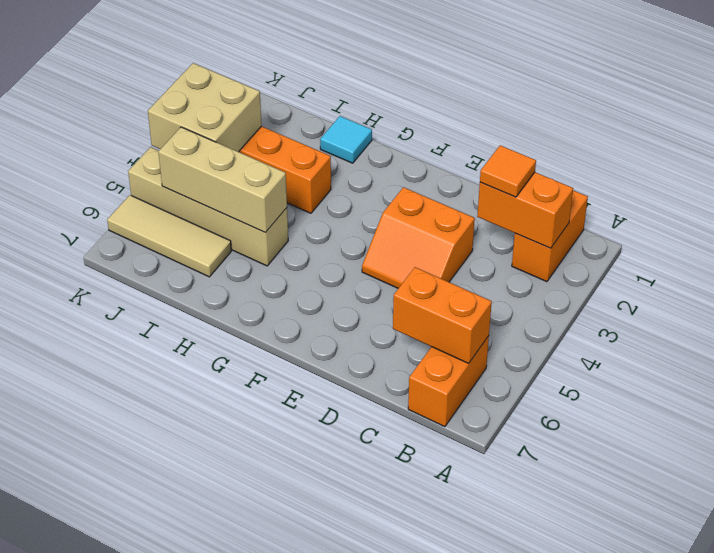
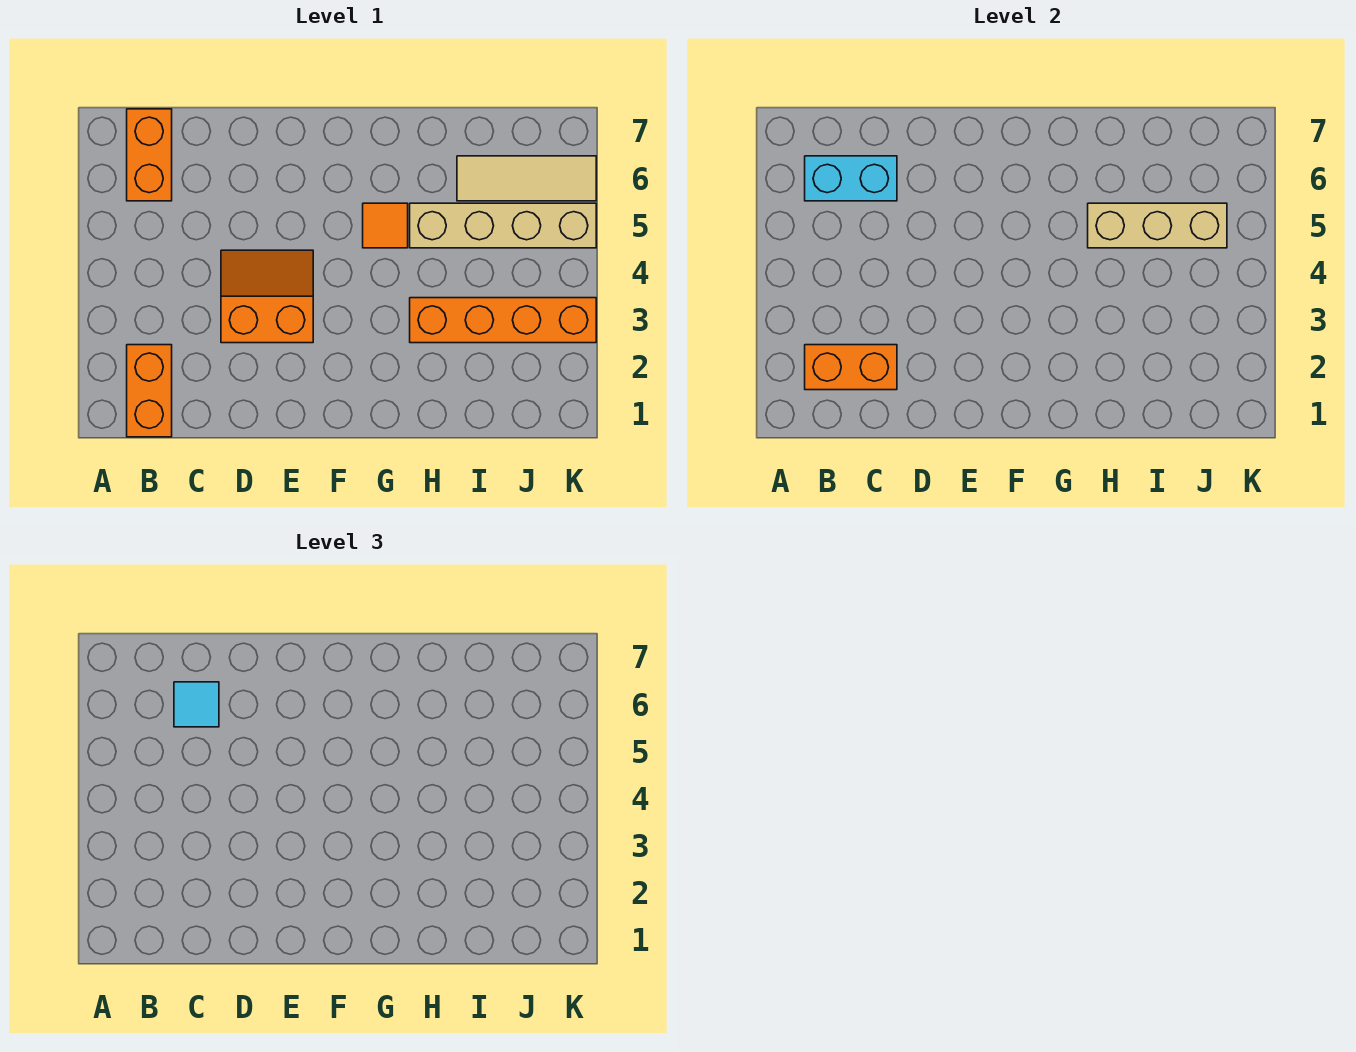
orange 1x2 brick [393,267,492,363] -> cyan 1x2 brick [805,156,897,201]
orange 1x1 tile [480,145,536,197] -> orange 1x1 tile moved to [363,203,408,248]
cyan 1x1 tile [320,116,372,163] -> cyan 1x1 tile moved to [174,682,219,727]
tan 2x2 brick [148,63,262,152] -> none

